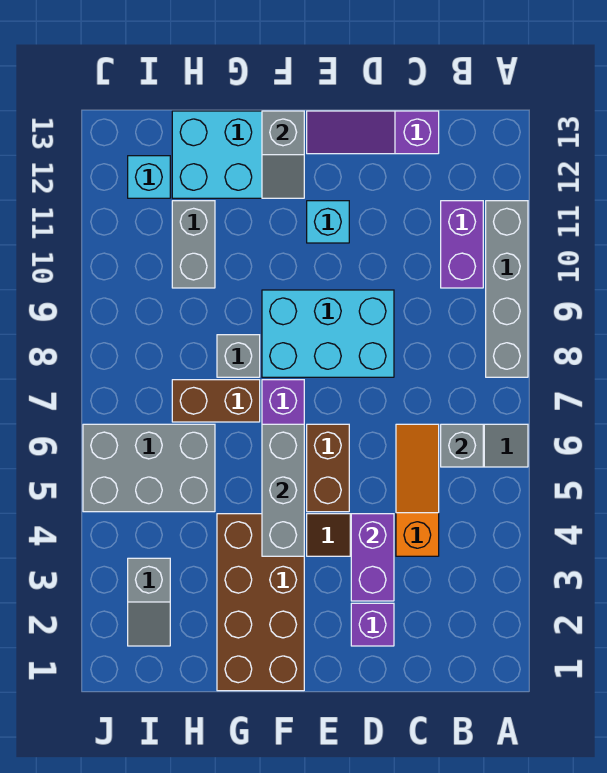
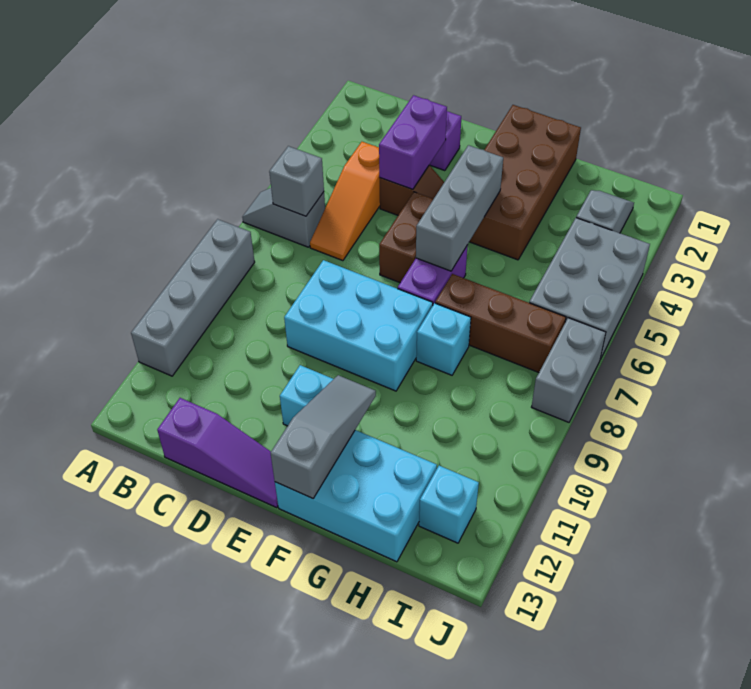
purple 1x2 brick [441,201,483,288] -> none
grey 1x2 slope [262,111,304,198] -> grey 1x3 slope [271,375,376,498]
brown 1x2 brick [172,380,260,422] -> brown 1x3 brick [435,274,566,373]
grey 1x1 brick [217,335,260,377] -> cyan 1x1 brick [416,303,471,375]
grey 2x3 brick [83,424,215,512] -> grey 2x3 brick turned to [529,218,650,359]
grey 1x2 brick [172,201,215,288] -> grey 1x2 brick moved to [532,318,606,422]

